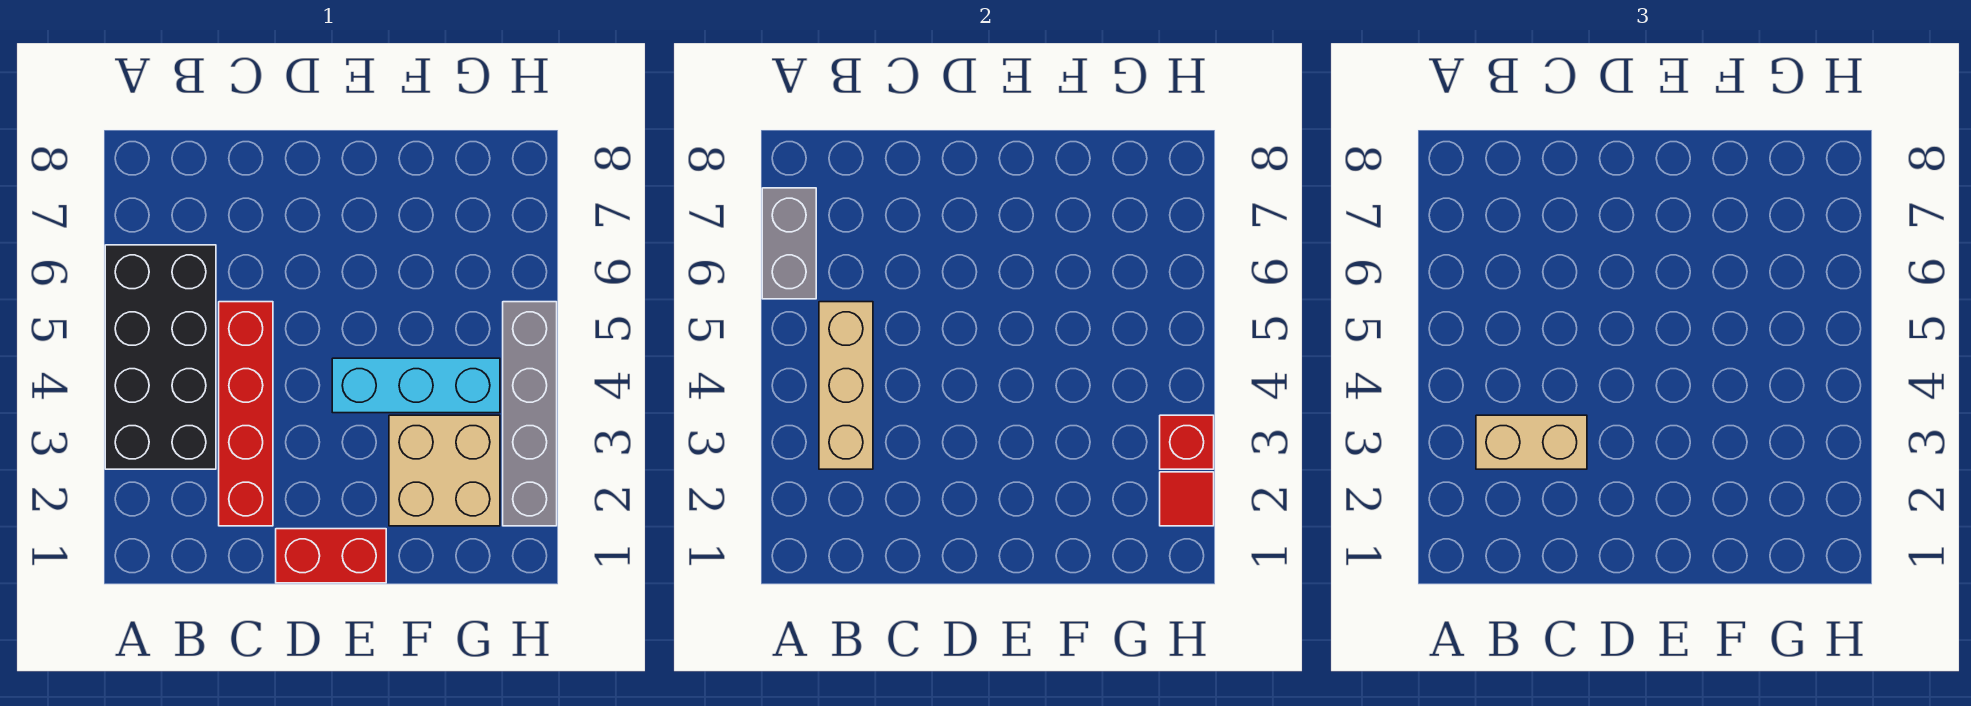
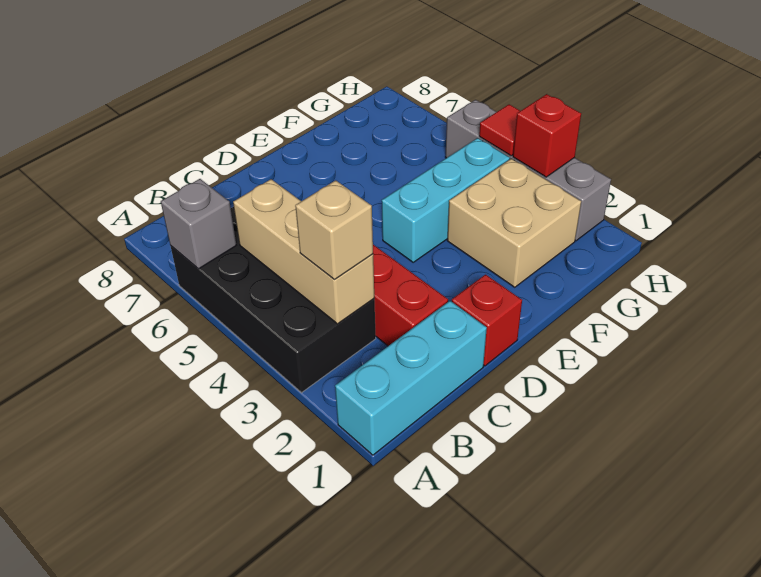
none -> cyan 1x3 brick [335,301,487,455]
grey 1x2 brick [762,188,816,299] -> grey 1x1 brick [161,179,236,269]
tan 1x2 brick [1476,415,1587,469] -> tan 1x1 brick [295,180,373,279]
red 1x2 brick [276,529,386,583] -> red 1x1 brick [452,275,522,366]
red 1x1 tile [1160,472,1214,526] -> red 1x1 tile moved to [479,104,520,156]

